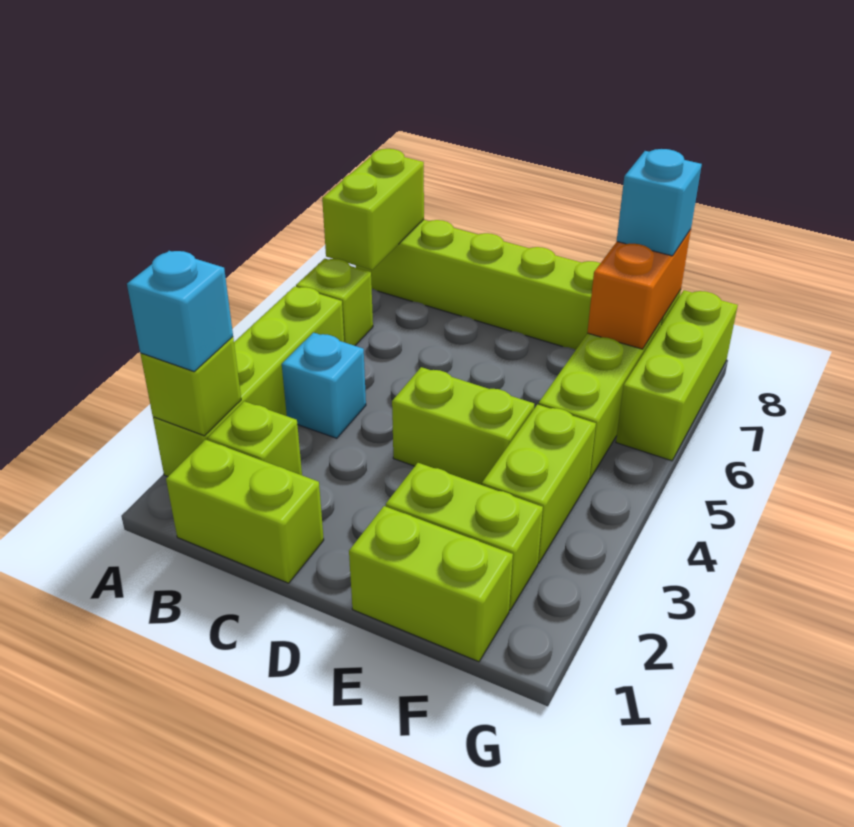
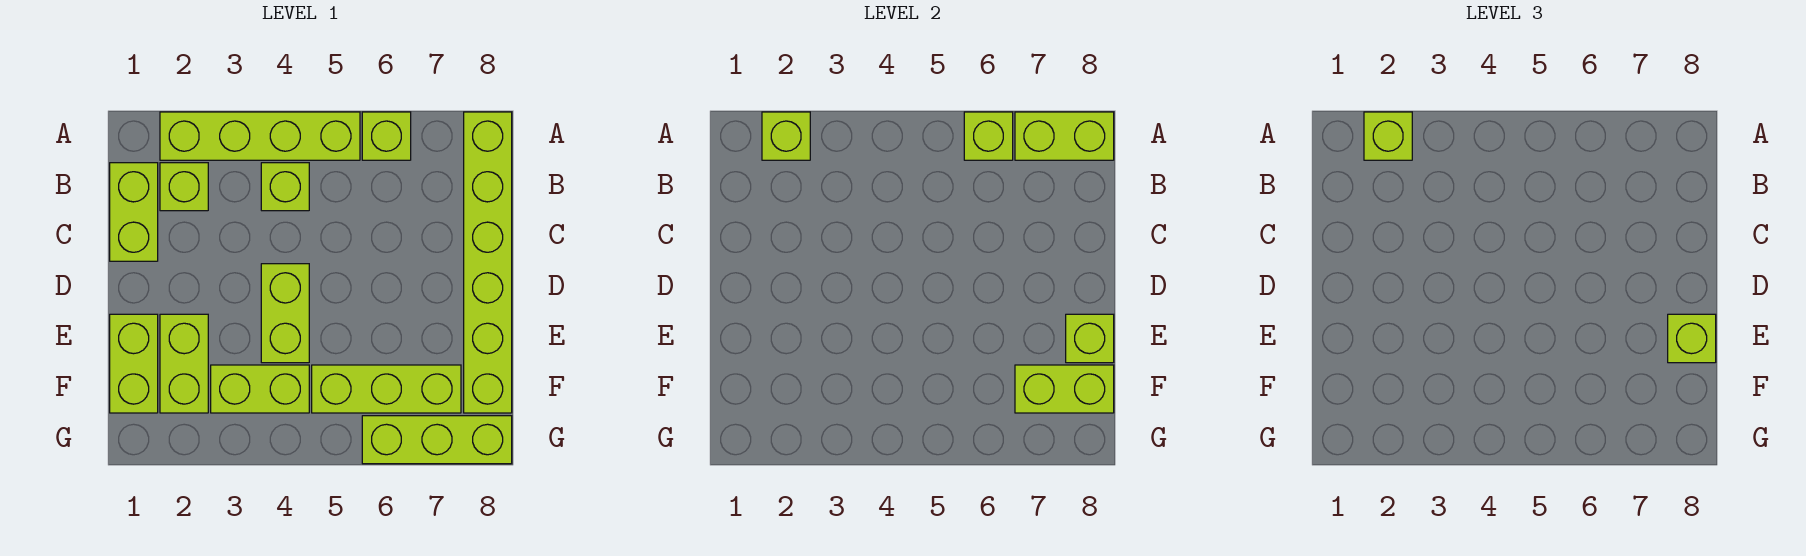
cyan 1x1 brick [127,251,233,371] -> lime 1x1 brick [1364,112,1412,160]
none -> lime 1x1 brick [964,112,1013,160]
cyan 1x1 brick [282,333,366,438] -> lime 1x1 brick [261,163,309,211]
none -> lime 1x1 brick [1066,314,1114,363]
none -> lime 1x1 brick [1668,314,1716,363]
orange 1x2 brick [587,229,691,349] -> lime 1x2 brick [1015,365,1114,413]
cyan 1x1 brick [617,149,702,256] -> none

